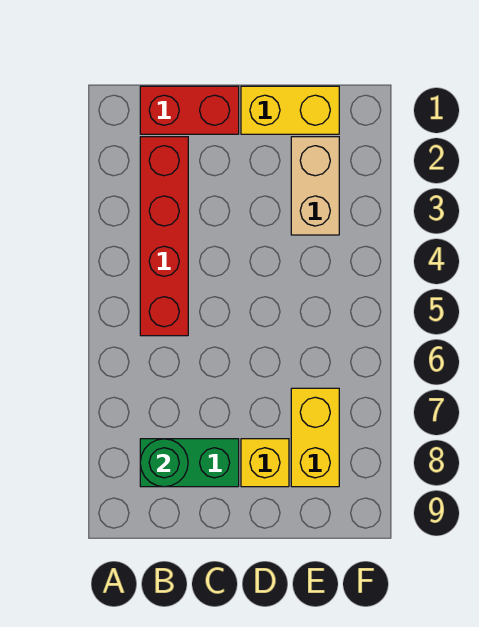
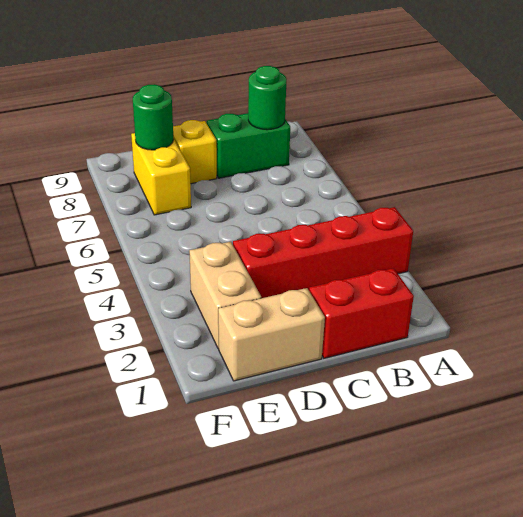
red 1x4 brick [140,137,188,336] -> red 1x4 brick turned to [233,207,413,298]
yellow 1x2 brick [241,86,339,134] -> tan 1x2 brick [218,288,325,381]
none -> green 1x1 round brick [133,84,174,150]

